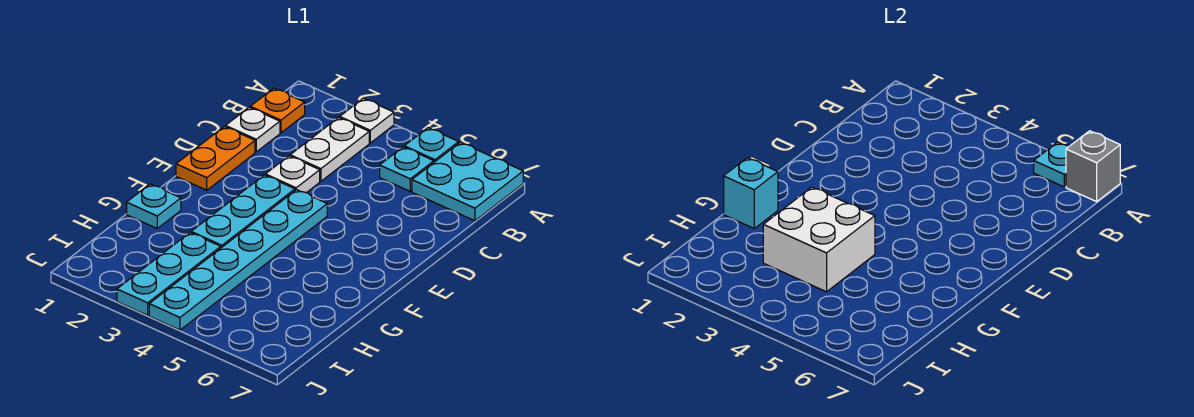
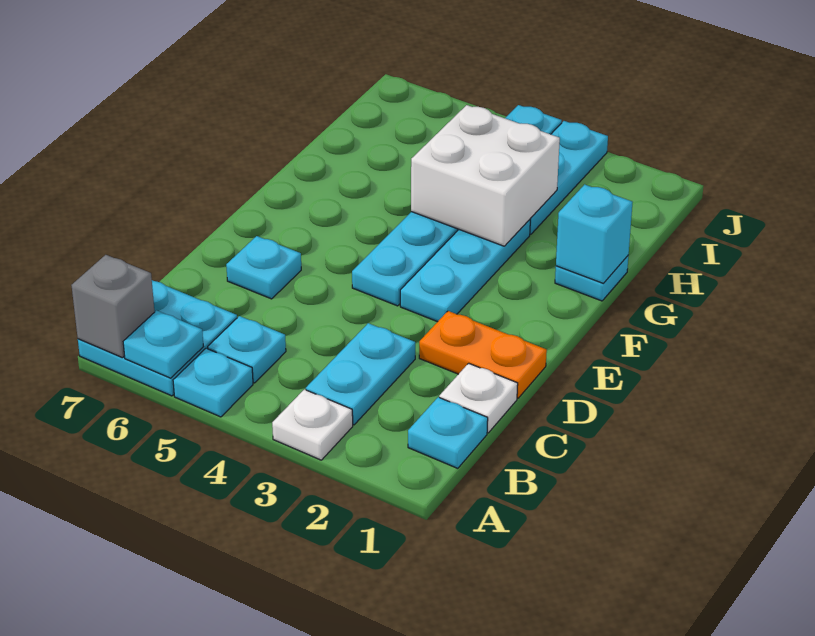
orange 1x1 plate [250,88,305,133] -> cyan 1x1 plate [408,397,488,468]
white 1x2 plate [290,118,369,181] -> cyan 1x2 plate [306,323,415,425]
orange 1x2 plate [176,127,255,190] -> orange 1x2 plate turned to [419,311,547,398]
white 1x1 plate [265,156,320,193] -> none
none -> cyan 1x1 plate [226,236,301,299]

